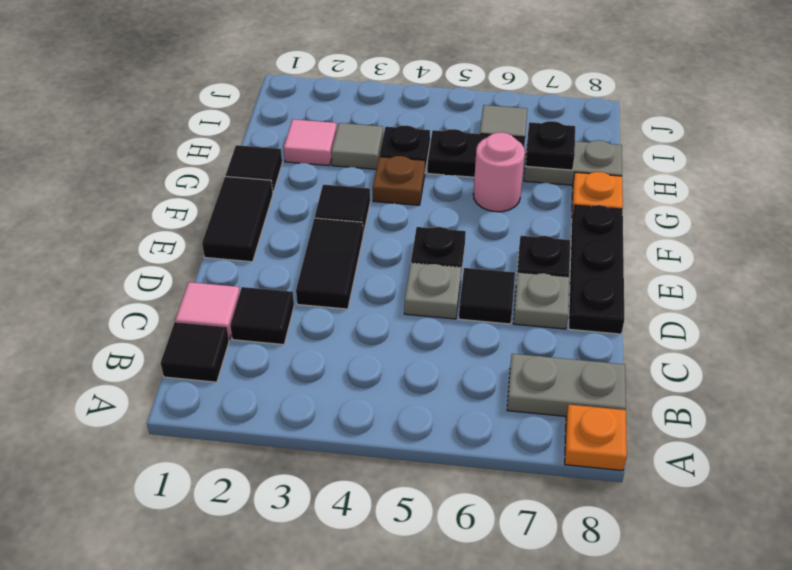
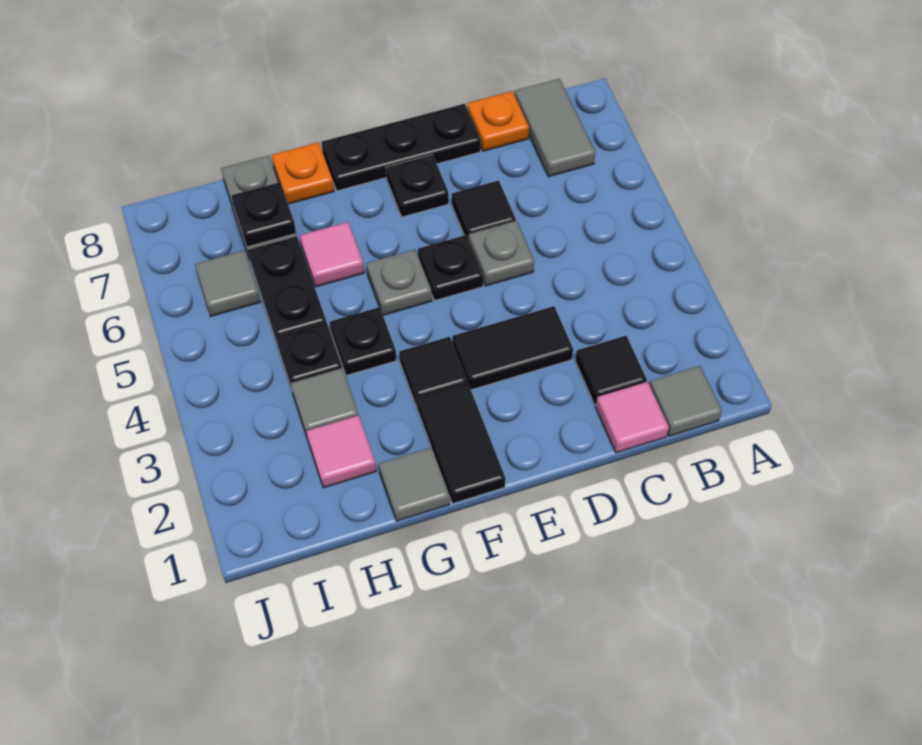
orange 1x1 plate [565,405,627,471] -> orange 1x1 plate moved to [467,91,529,151]
black 1x1 tile [161,322,229,382] -> grey 1x1 tile [649,366,722,436]
grey 1x2 plate [507,354,626,416] -> grey 1x2 tile [515,79,595,177]
grey 1x1 plate [513,273,569,329] -> grey 1x1 plate moved to [366,249,432,315]
black 1x2 tile [202,176,273,262] -> black 1x2 tile turned to [416,383,505,504]
black 1x1 tile [226,145,282,192] -> grey 1x1 tile [379,447,450,521]
brown 1x1 plate [373,156,425,205] -> black 1x1 plate [330,307,397,375]
pink 1x1 round brick [473,132,525,212] -> pink 1x1 tile [300,222,364,287]

